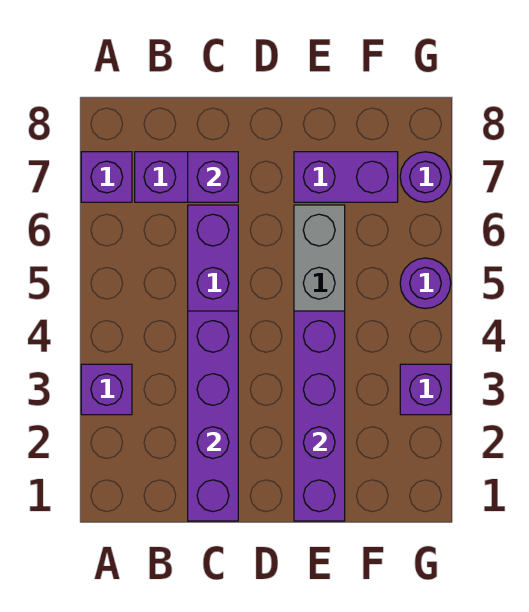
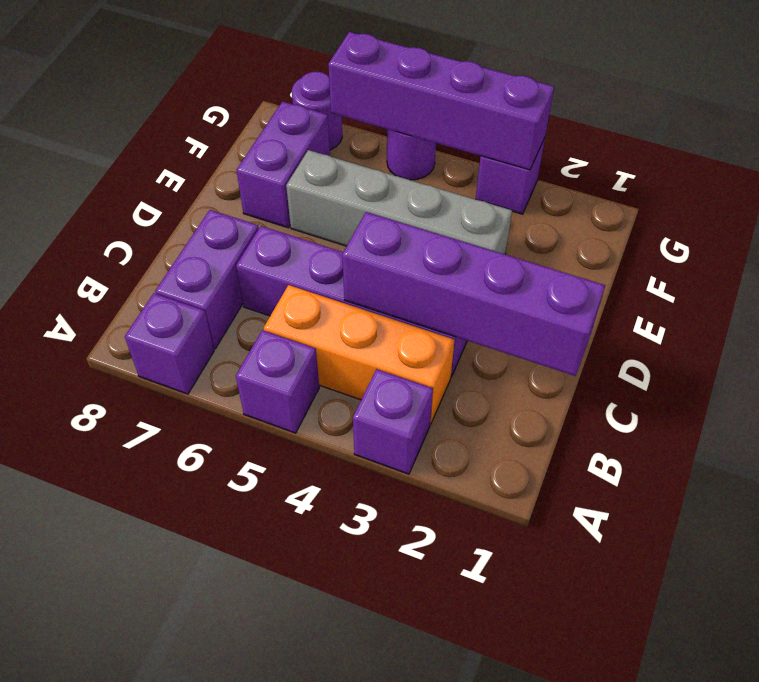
none -> orange 1x3 brick [264,285,455,424]
purple 1x1 brick [188,152,238,202] -> purple 1x1 brick moved to [236,330,319,433]
purple 1x4 brick [294,311,345,521] -> purple 1x4 brick moved to [328,32,554,170]

